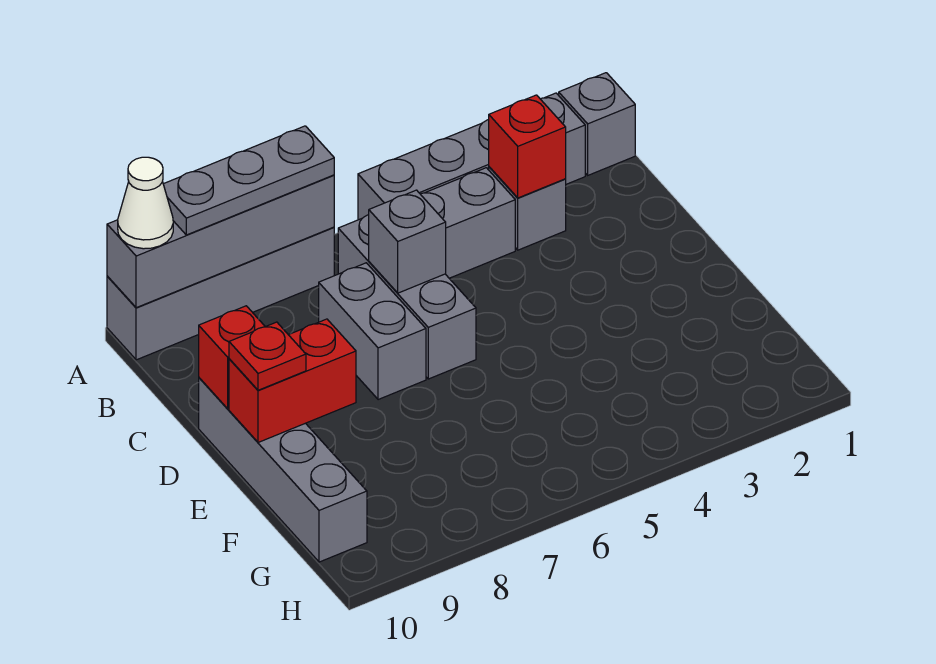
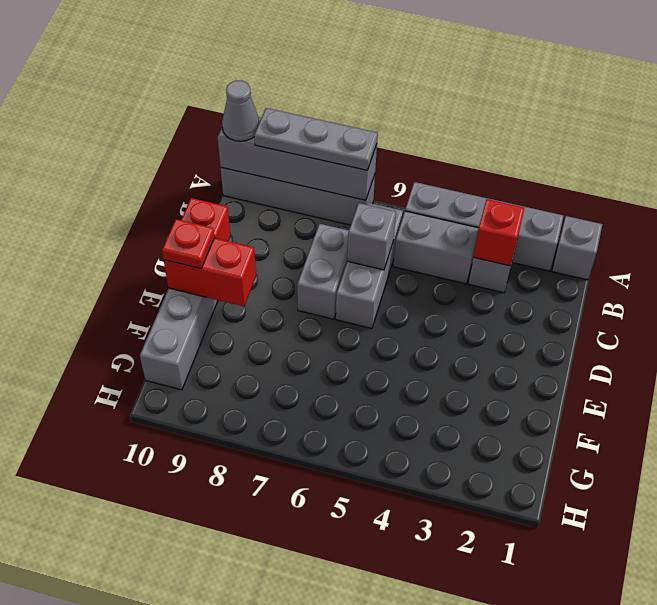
white 1x1 cone [118,157,173,249] -> grey 1x1 cone [222,81,259,141]

